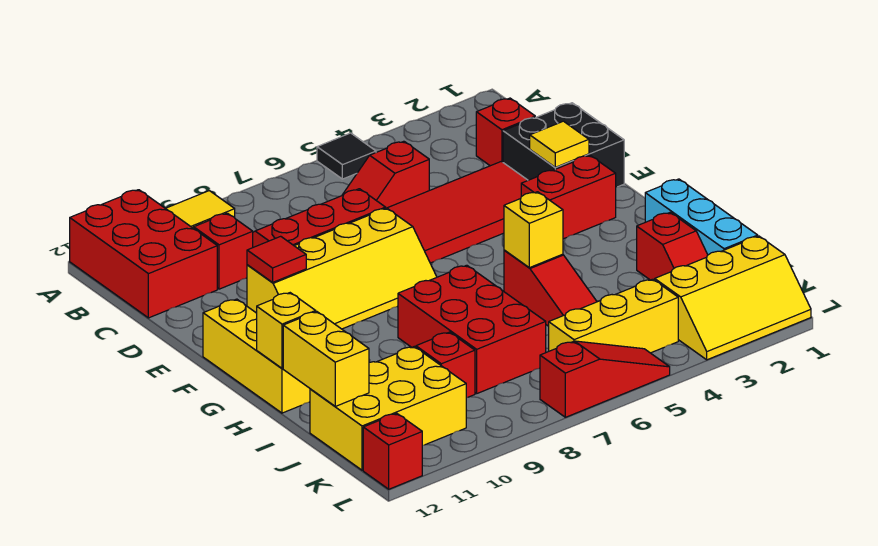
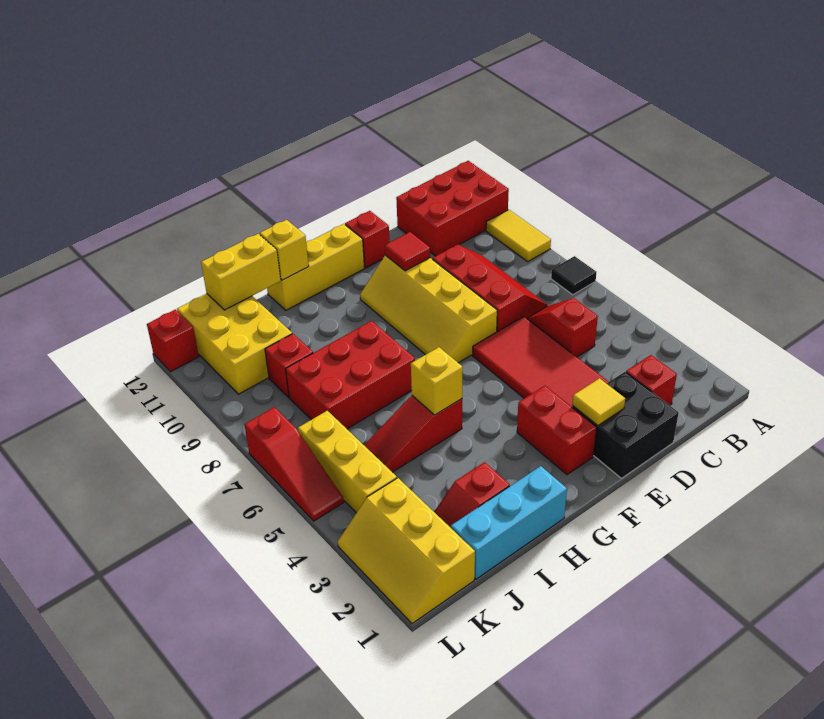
black 1x1 tile [317,133,376,179] -> black 1x1 tile moved to [551,256,596,295]
red 1x1 brick [194,213,253,289] -> red 1x1 brick moved to [345,211,390,268]

